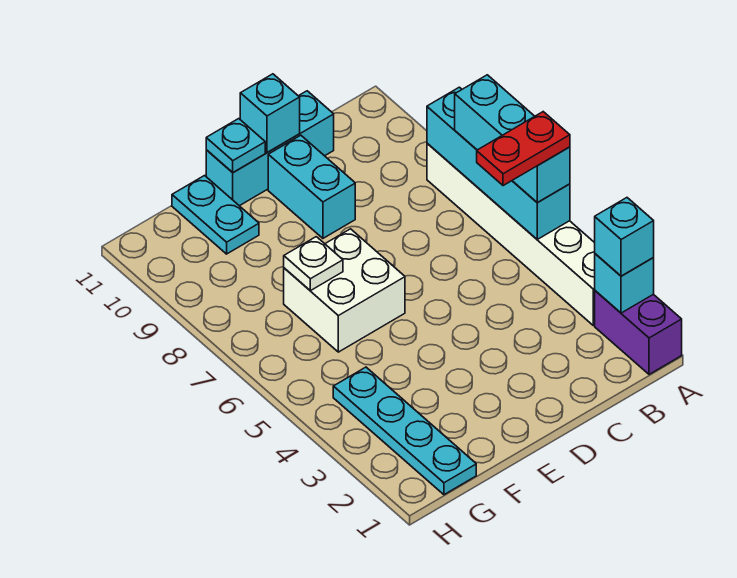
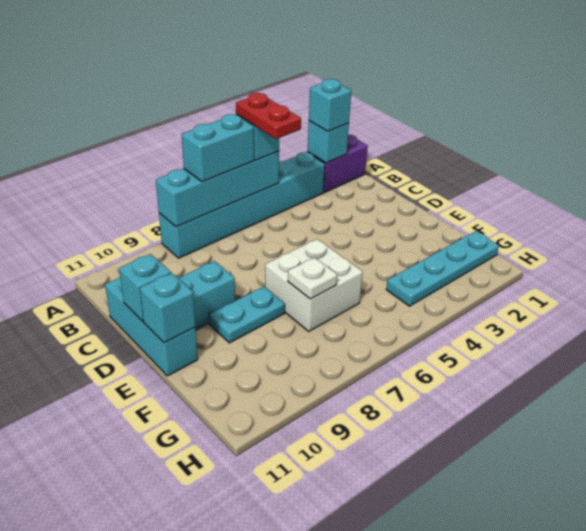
white 1x6 brick [427,143,595,325] -> cyan 1x6 brick [159,152,325,258]
cyan 1x1 plate [206,119,265,172] -> cyan 1x1 brick [140,273,195,343]
cyan 1x2 plate [172,176,259,254] -> cyan 1x2 plate moved to [209,287,285,343]

